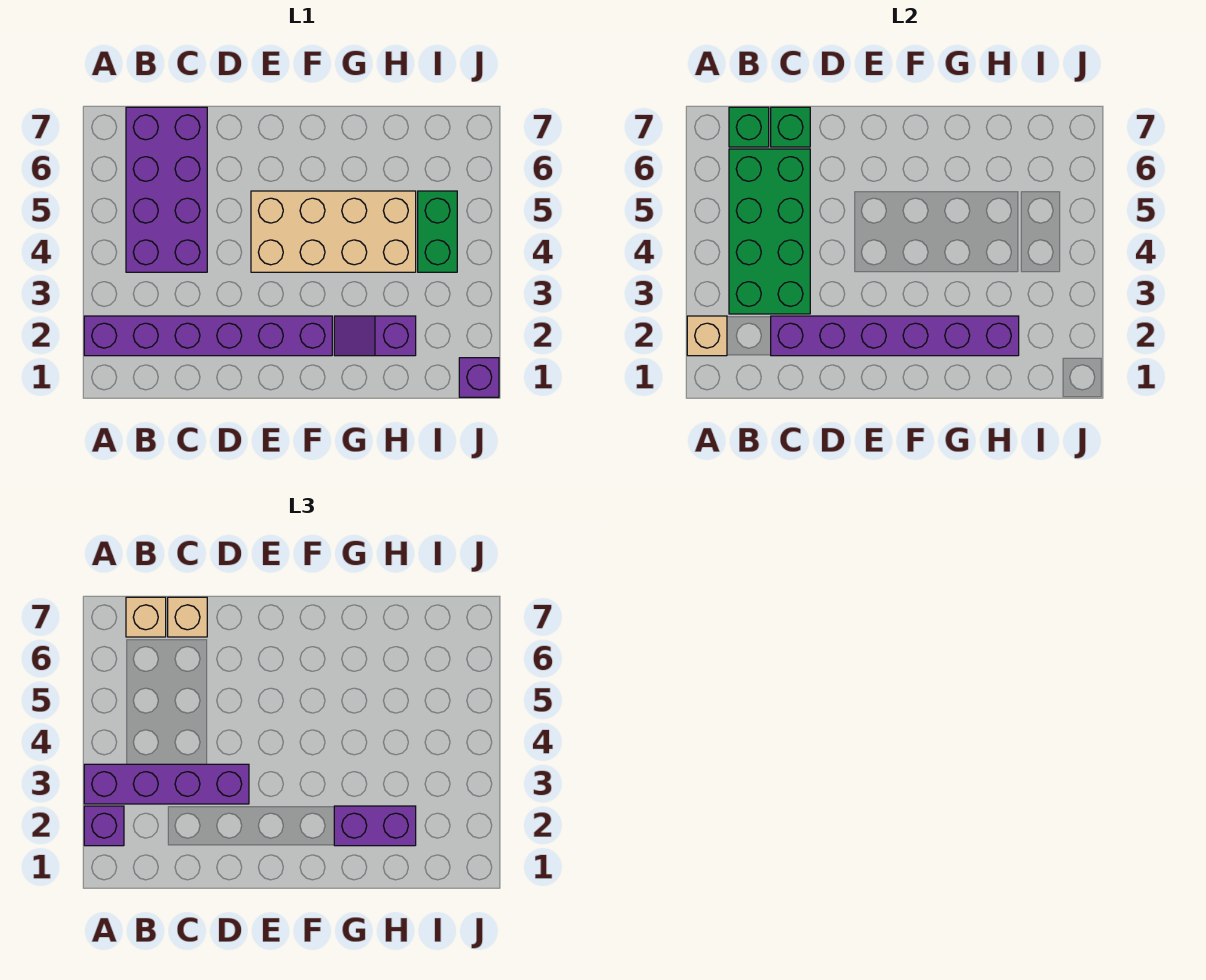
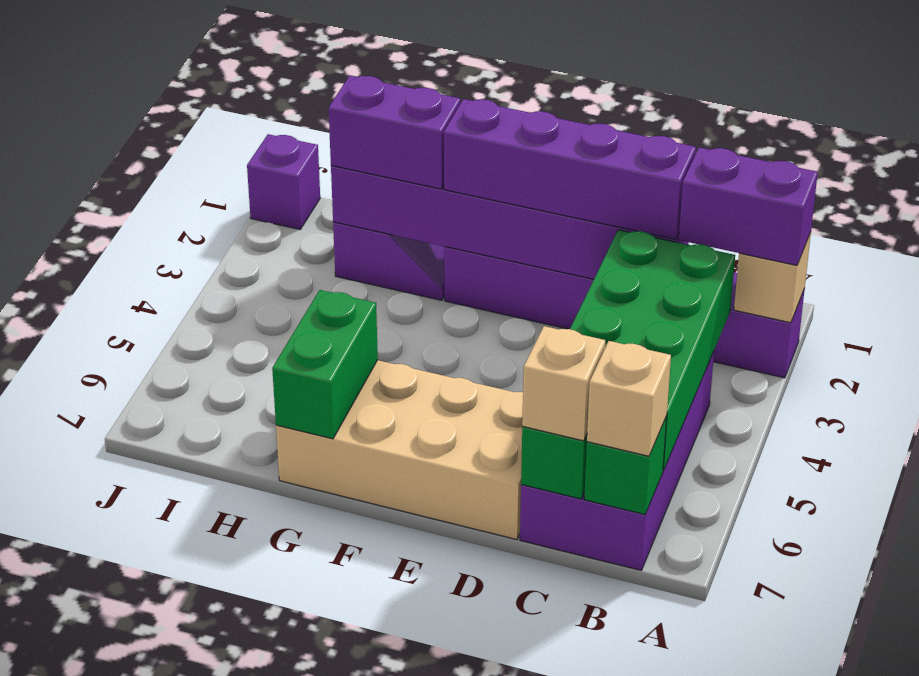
purple 1x1 brick [84,806,124,846] -> purple 1x2 brick [679,147,818,265]
purple 1x4 brick [84,764,249,804] -> purple 1x4 brick moved to [444,99,696,239]
tan 2x4 brick [251,191,416,272] -> tan 2x4 brick moved to [276,360,523,540]
green 1x2 brick [418,191,457,272] -> green 1x2 brick moved to [272,290,378,439]

